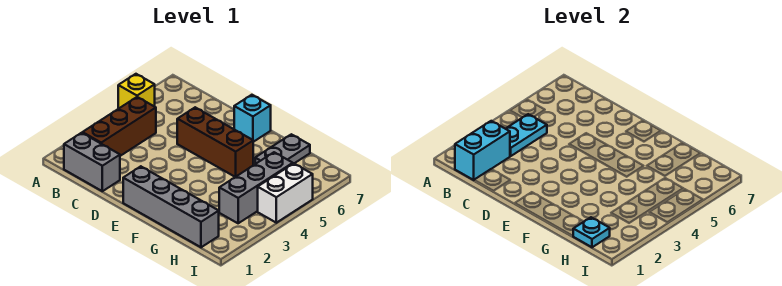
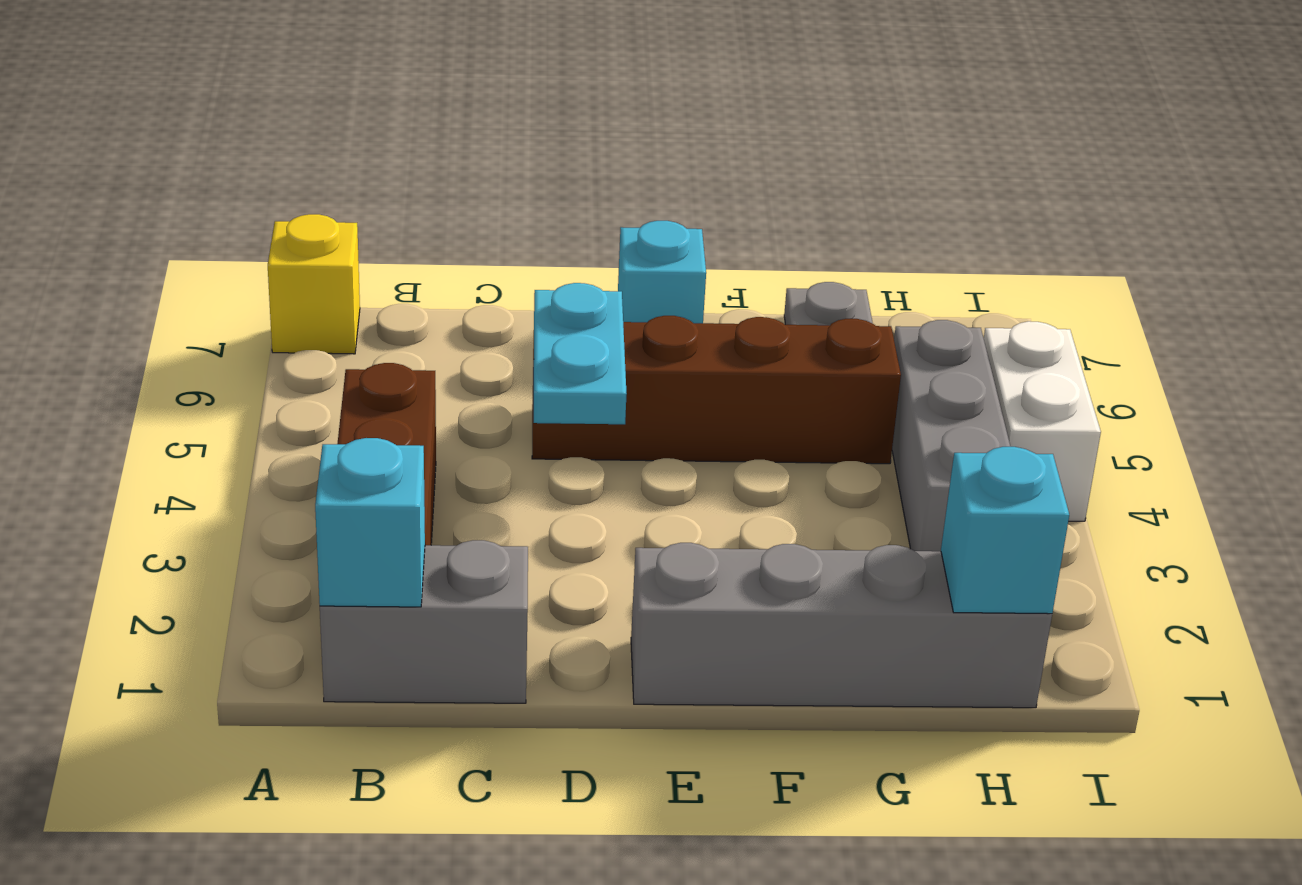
yellow 1x1 brick [118,74,155,109] -> yellow 1x1 brick moved to [268,214,360,354]
cyan 1x2 brick [455,121,510,180] -> cyan 1x1 brick [315,438,425,607]
cyan 1x2 plate [506,114,547,156] -> cyan 1x2 plate moved to [534,283,627,424]
brown 1x3 brick [177,107,253,177] -> brown 1x4 brick [532,316,901,464]
cyan 1x1 plate [573,217,610,247] -> cyan 1x1 brick [941,447,1069,614]

